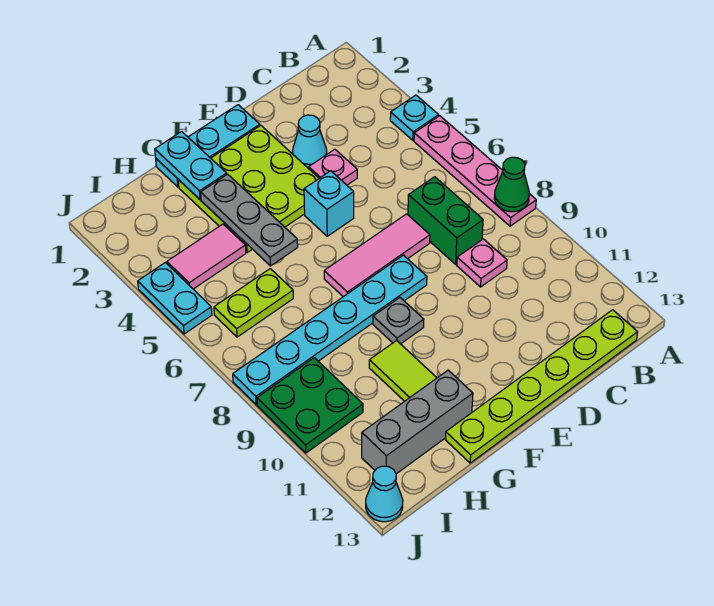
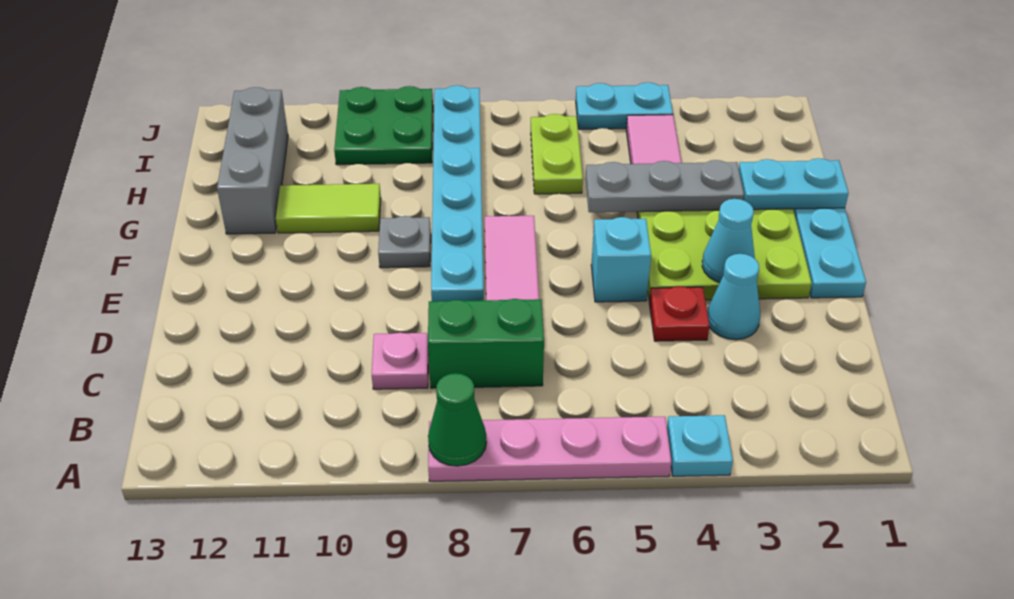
lime 1x6 plate [445,310,638,463] -> none
pink 1x1 plate [309,149,357,185] -> red 1x1 plate [649,286,710,341]
cyan 1x1 cone [366,466,403,522] -> cyan 1x1 cone moved to [702,199,755,282]

